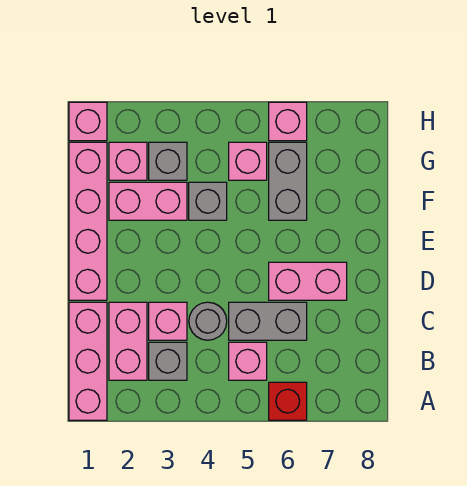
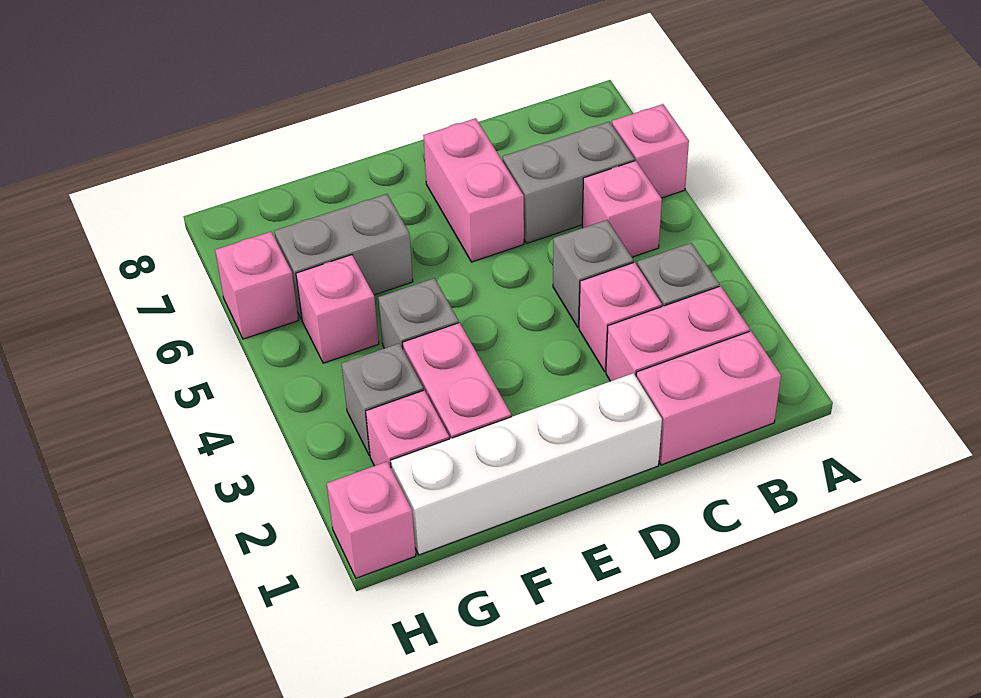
pink 1x3 brick [69,302,107,420] -> pink 1x2 brick [636,331,781,465]
red 1x1 brick [269,382,307,420] -> pink 1x1 brick [612,104,689,198]
grey 1x1 round brick [189,302,227,340] -> grey 1x1 brick [553,220,634,327]
grey 1x2 brick [229,302,307,340] -> grey 1x2 brick turned to [503,122,635,243]
pink 1x4 brick [69,142,107,300] -> white 1x4 brick [391,373,662,555]

